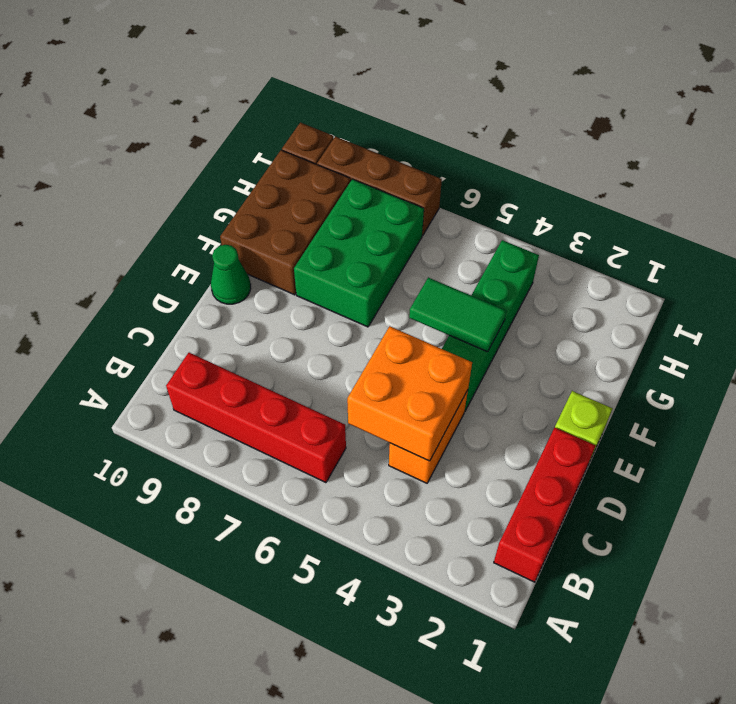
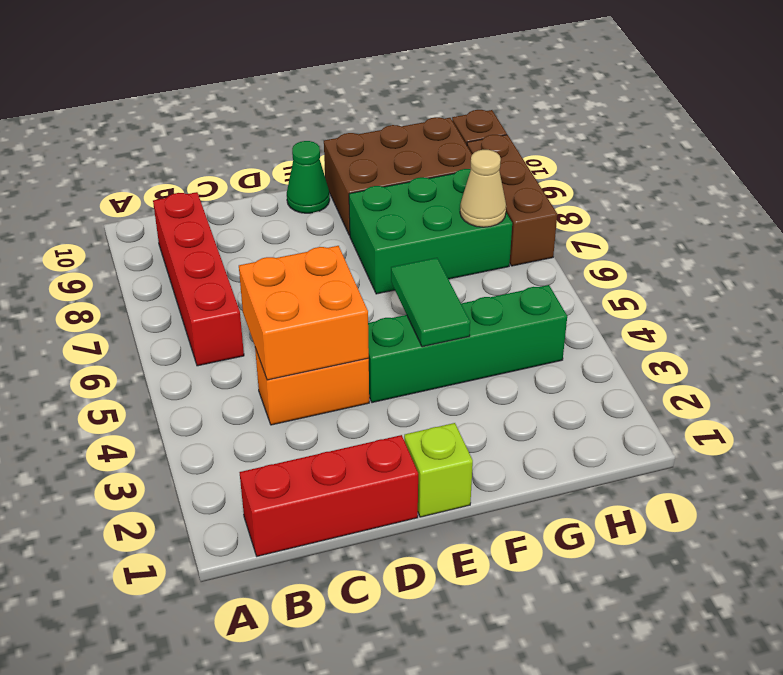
none -> tan 1x1 cone [460,150,506,227]

